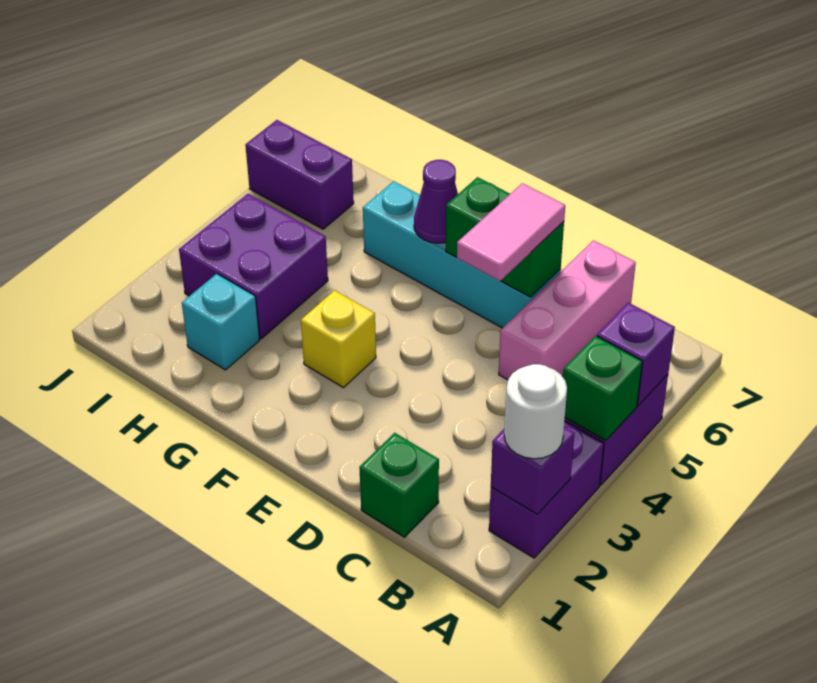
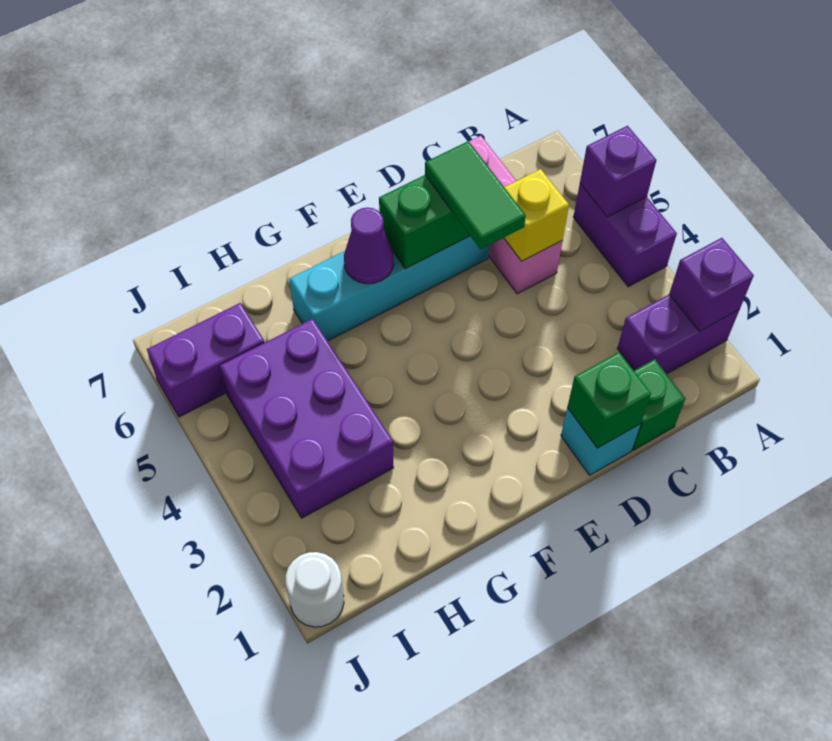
purple 1x2 brick [489,421,604,558] -> purple 1x2 brick turned to [617,295,739,374]
white 1x1 round brick [504,364,567,459] -> white 1x1 round brick moved to [285,552,344,627]
green 1x1 brick [563,336,643,441] -> green 1x1 brick moved to [567,352,651,448]
pink 1x2 tile [456,183,565,281] -> green 1x2 tile [425,141,526,249]
yellow 1x1 brick [301,290,376,388] -> yellow 1x1 brick moved to [504,169,569,261]
cyan 1x1 brick [182,274,260,370] -> cyan 1x1 brick moved to [561,408,641,475]
purple 2x2 brick [179,194,328,339] -> purple 2x3 brick [220,319,394,518]

